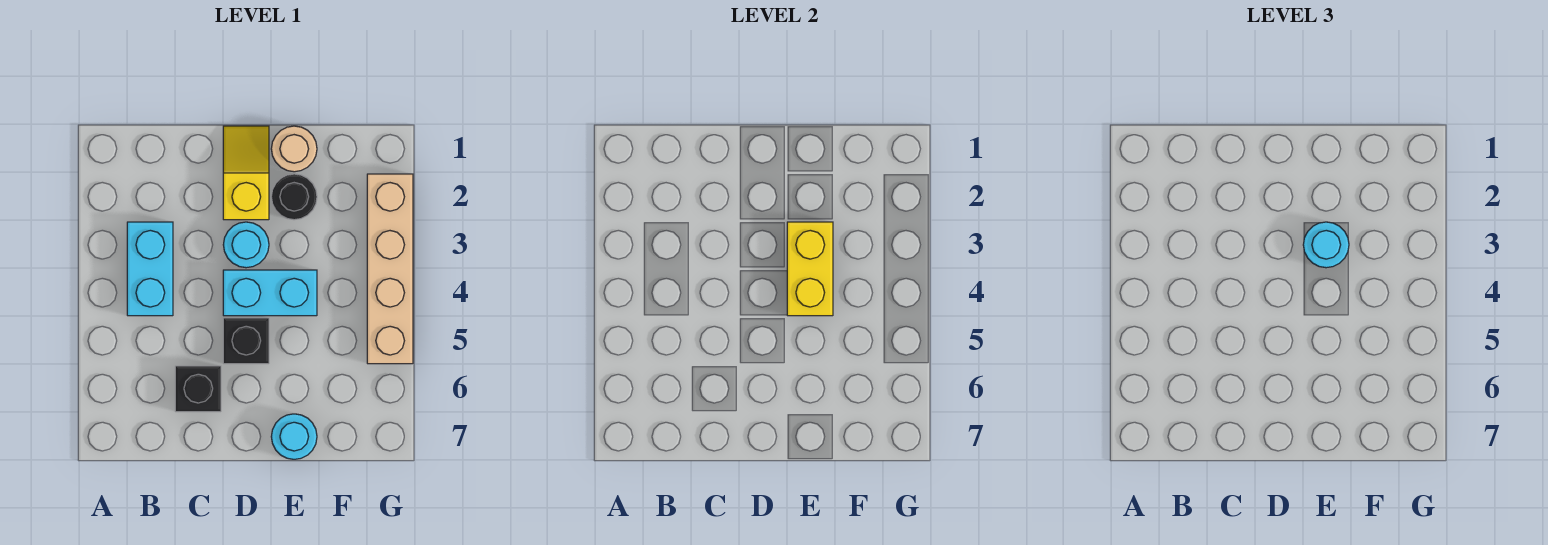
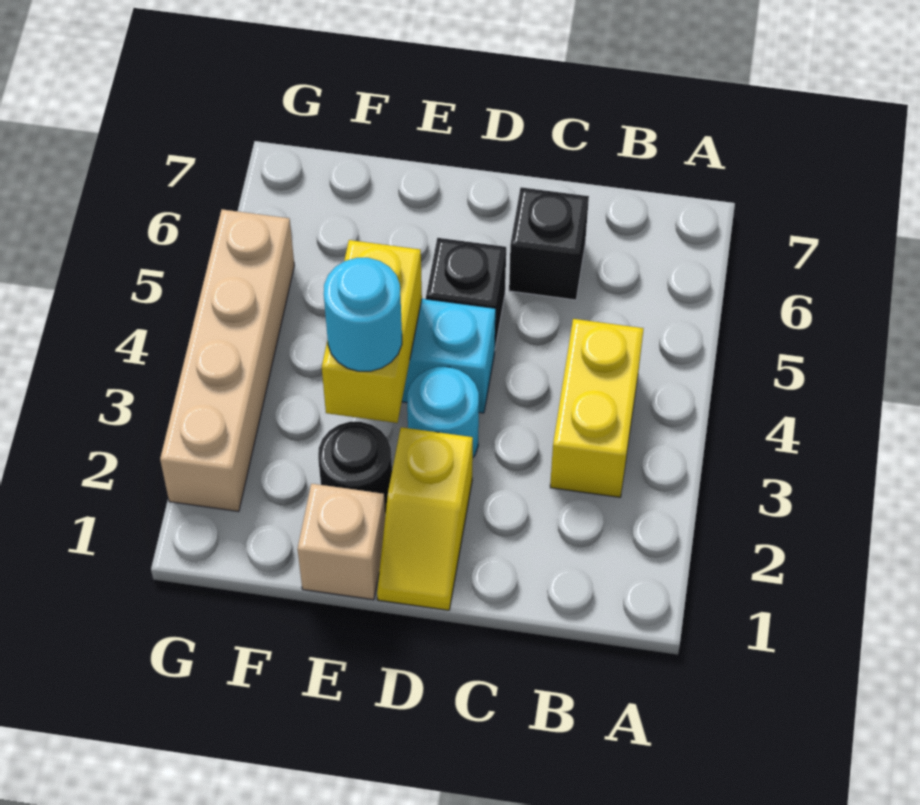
cyan 1x2 brick [127,222,173,316] -> yellow 1x2 brick [550,319,644,497]
tan 1x1 round brick [271,126,317,172] -> tan 1x1 brick [297,484,385,600]
cyan 1x1 round brick [271,414,317,459] -> none

